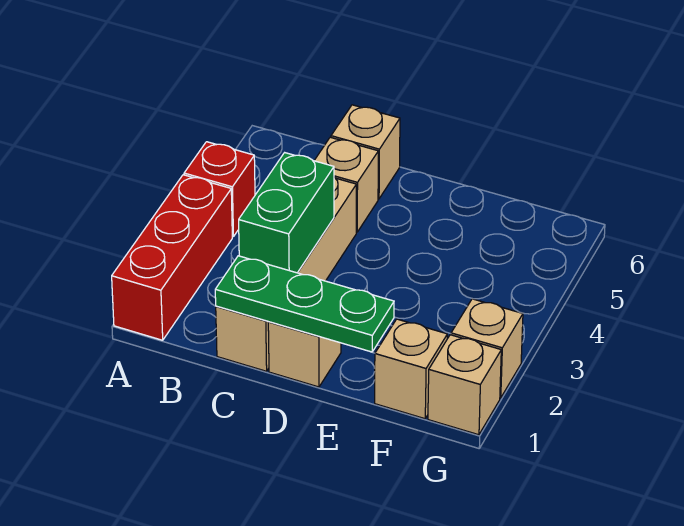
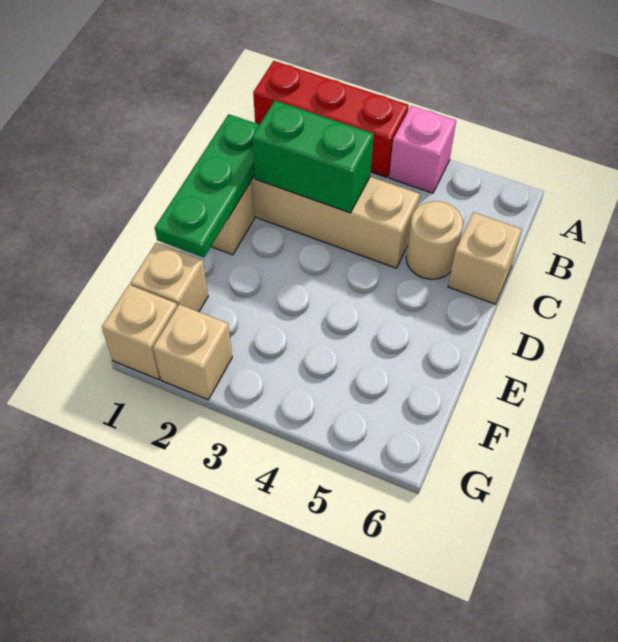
red 1x1 brick [184,142,255,237] -> pink 1x1 brick [389,106,456,193]
tan 1x1 brick [314,137,378,232] -> tan 1x1 round brick [406,201,463,279]

